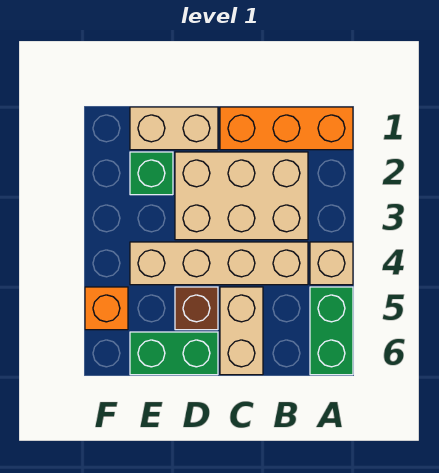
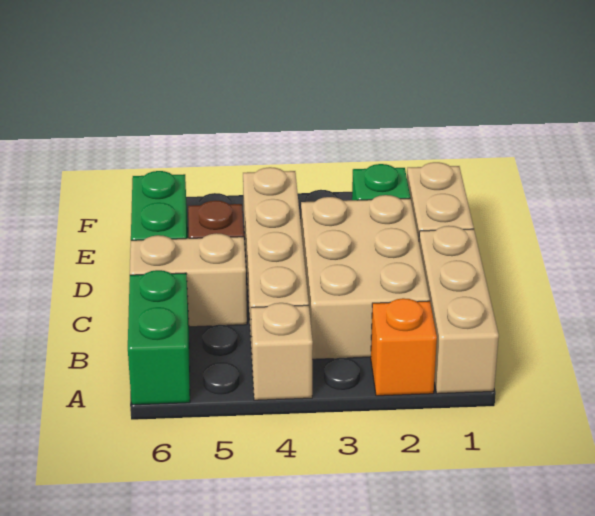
orange 1x3 brick [220,107,353,150] -> tan 1x3 brick [419,226,499,394]
green 1x2 brick [310,287,353,375] -> green 1x2 brick turned to [128,270,190,405]
orange 1x1 brick [85,287,128,330] -> orange 1x1 brick moved to [371,298,437,396]

